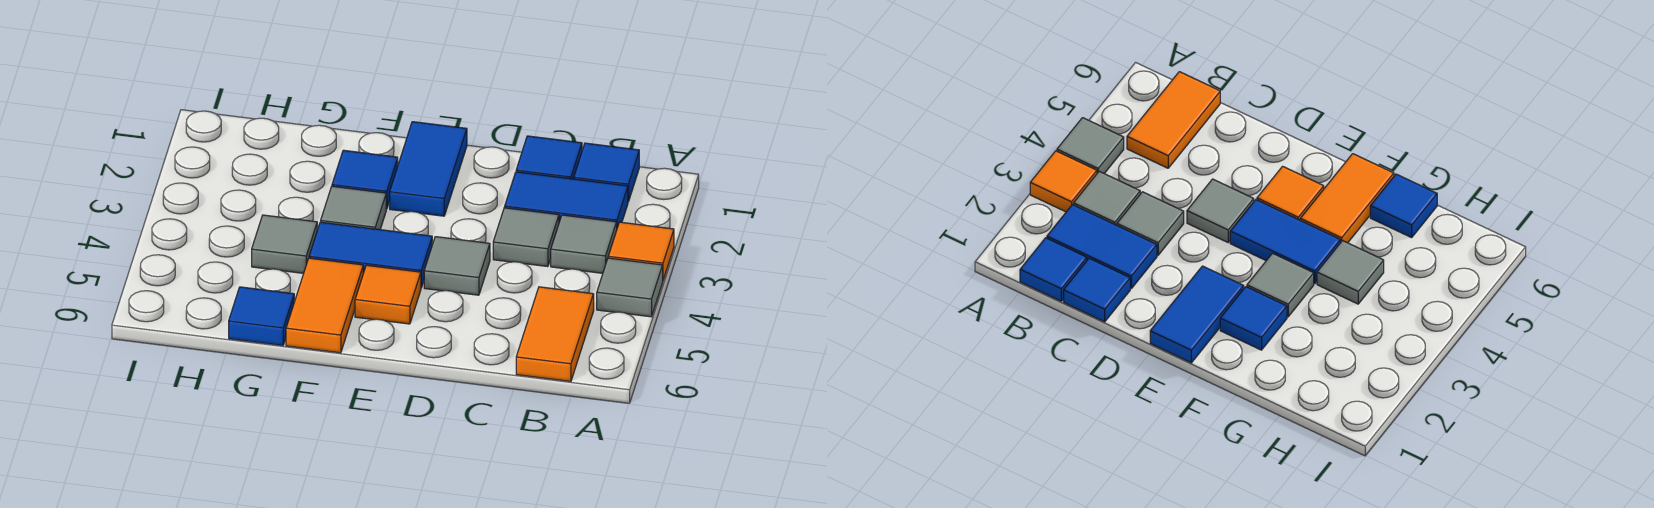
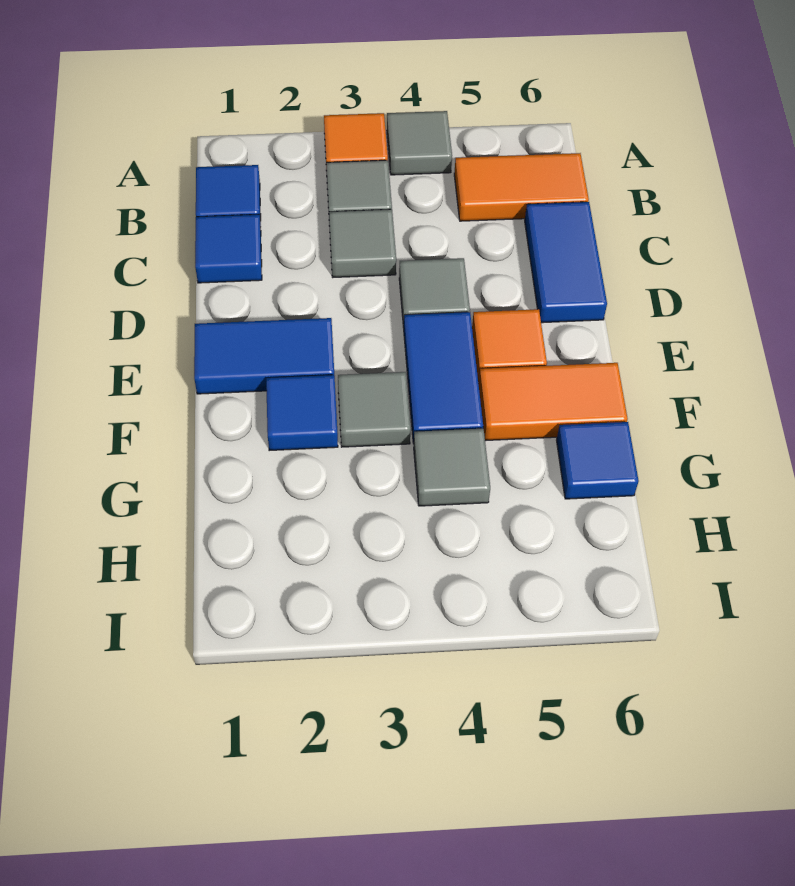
blue 1x2 tile [505,172,628,228] -> blue 1x2 tile moved to [525,202,607,323]

